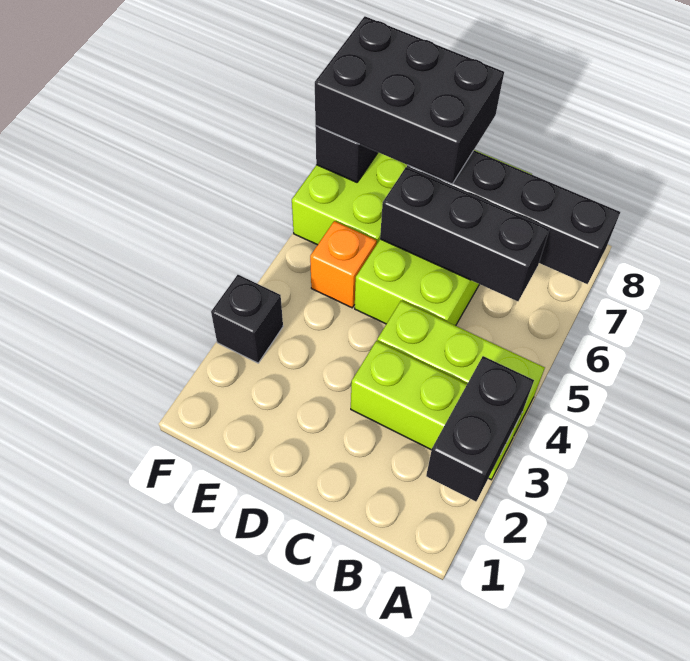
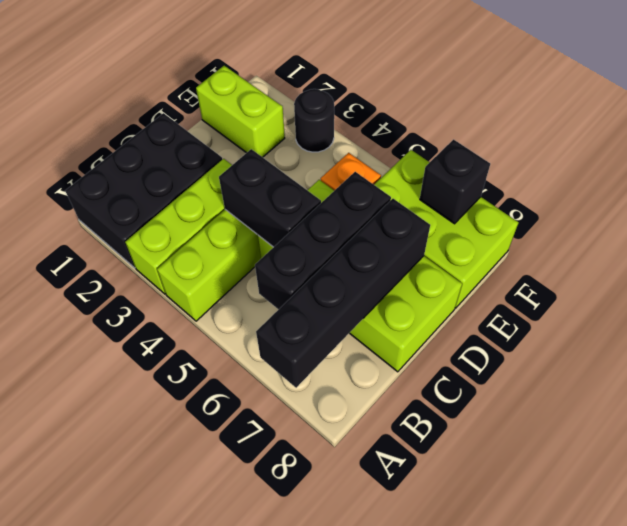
black 1x2 brick [426,356,534,501] -> black 1x2 brick moved to [219,149,321,247]
black 2x3 brick [315,16,504,184] -> black 2x3 brick moved to [65,113,222,268]
none -> lime 1x2 brick [196,66,285,157]
black 1x1 brick [211,275,283,363] -> black 1x1 round brick [294,89,334,152]

